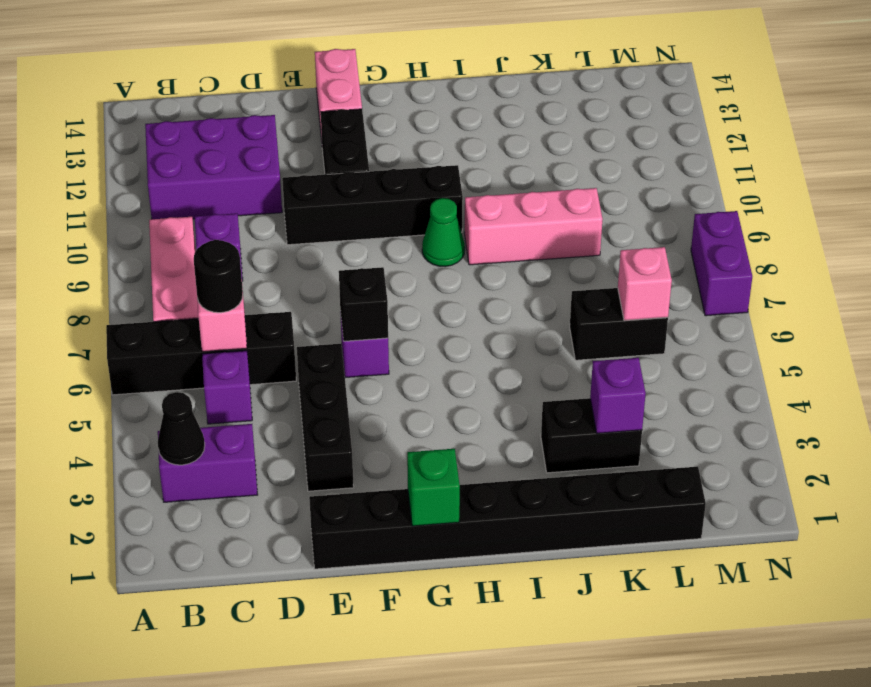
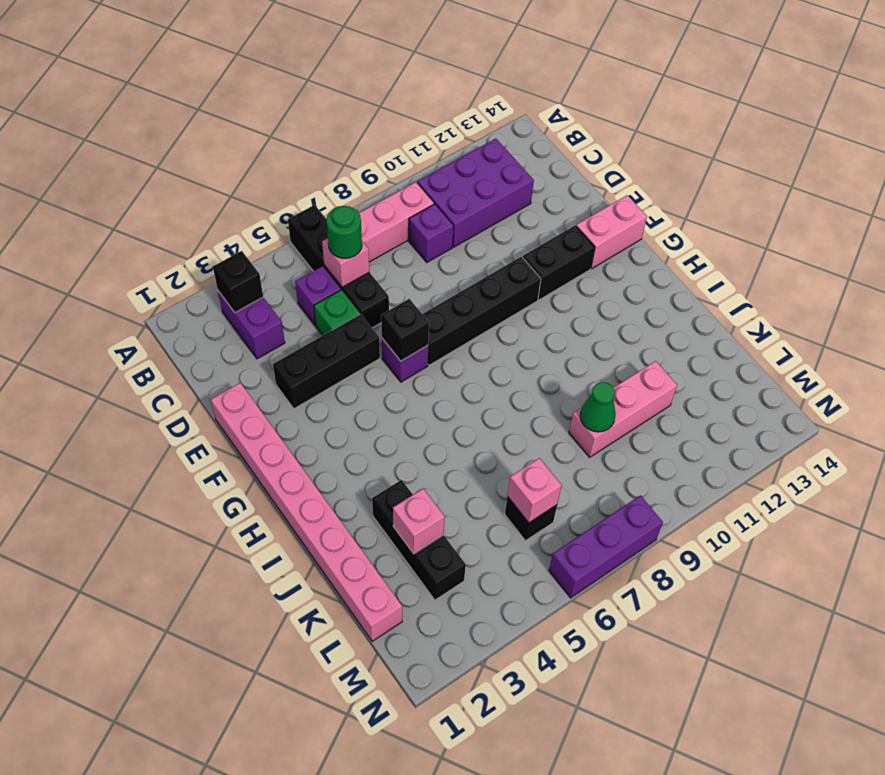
black 1x1 cone [158,392,205,465] -> black 1x1 brick [213,251,263,312]
purple 2x3 brick [145,115,282,219] -> purple 2x3 brick turned to [417,139,534,247]
black 1x1 round brick [194,240,243,313] -> green 1x1 round brick [326,206,362,258]
black 1x8 brick [309,467,706,569] -> pink 1x8 brick [211,383,402,641]
black 1x4 brick [282,165,463,245] -> black 1x4 brick turned to [422,257,541,365]
green 1x1 brick [407,449,460,526] -> green 1x1 brick moved to [314,290,360,336]
green 1x1 cone [422,198,465,267] -> green 1x1 cone moved to [580,382,616,432]
pink 1x3 brick [464,188,603,265] -> pink 1x3 brick turned to [569,361,677,457]
black 1x2 brick [541,398,642,473] -> black 1x3 brick [372,480,466,600]
purple 1x1 brick [590,358,646,433] -> pink 1x1 brick [393,489,445,554]
black 1x2 brick [570,288,668,360] -> black 1x1 brick [505,496,557,541]
purple 1x2 brick [691,211,752,316] -> purple 1x3 brick [549,495,663,598]

